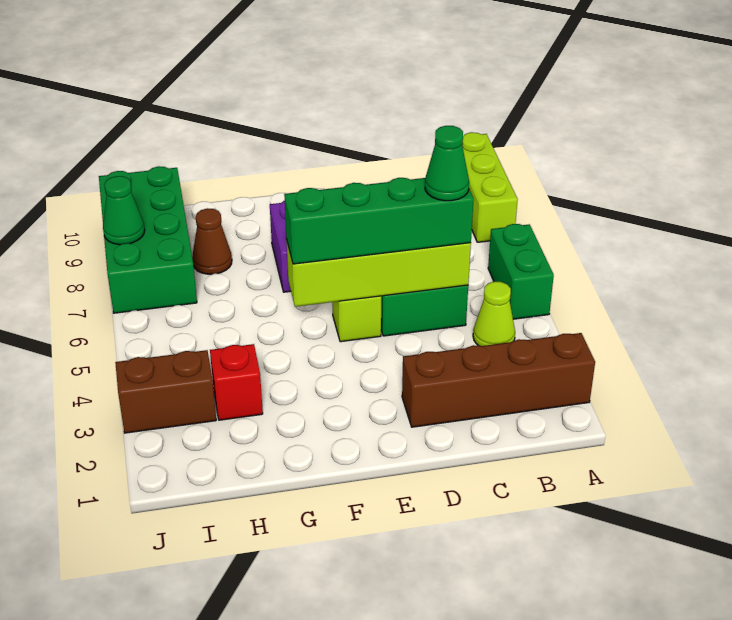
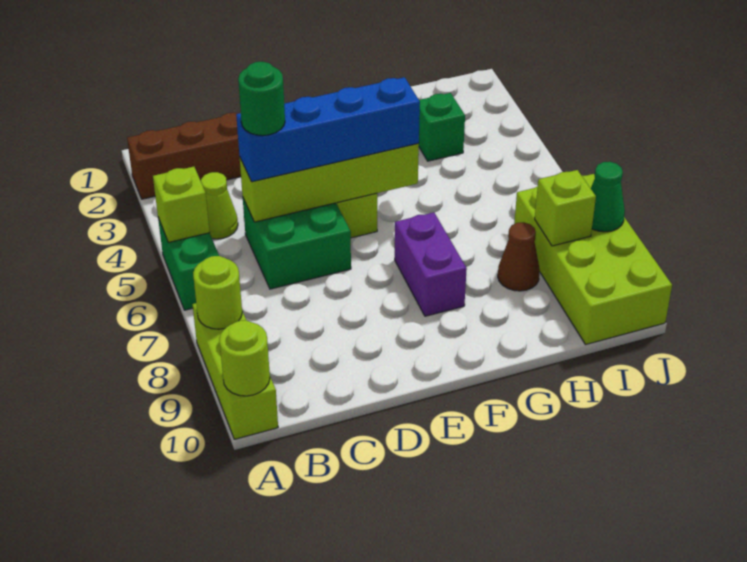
none -> lime 1x1 brick [153,167,210,242]
none -> lime 1x1 round brick [193,256,242,329]
none -> lime 1x1 round brick [219,320,270,396]
green 1x4 brick [284,178,474,264] -> blue 1x4 brick [236,77,420,182]
green 1x1 cone [425,126,469,201] -> green 1x1 round brick [238,62,285,136]
red 1x1 brick [210,344,263,420] -> green 1x1 brick [419,93,465,161]
brown 1x2 brick [115,350,216,433] -> none
green 2x4 brick [99,166,197,313] -> lime 2x4 brick [514,174,672,344]
none -> lime 1x1 brick [535,170,596,246]

